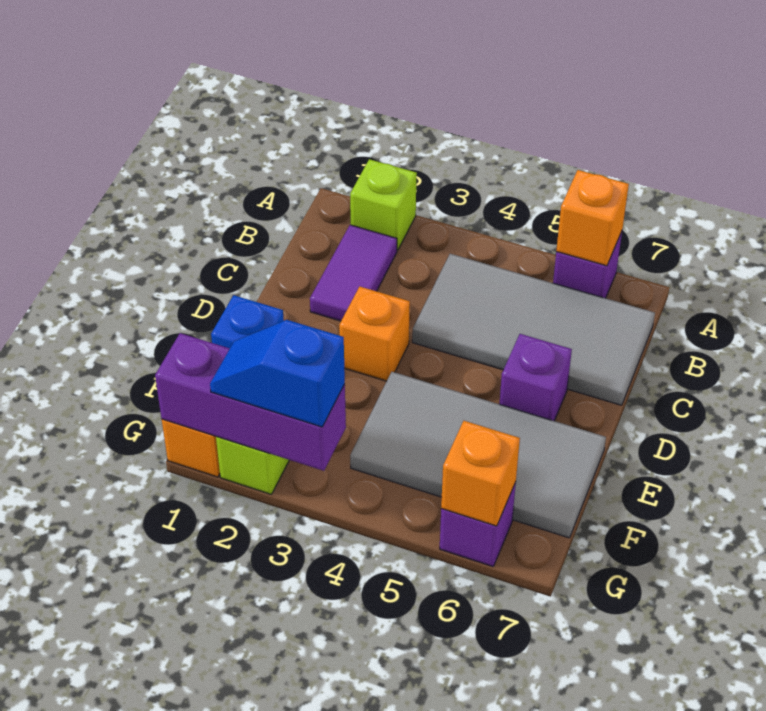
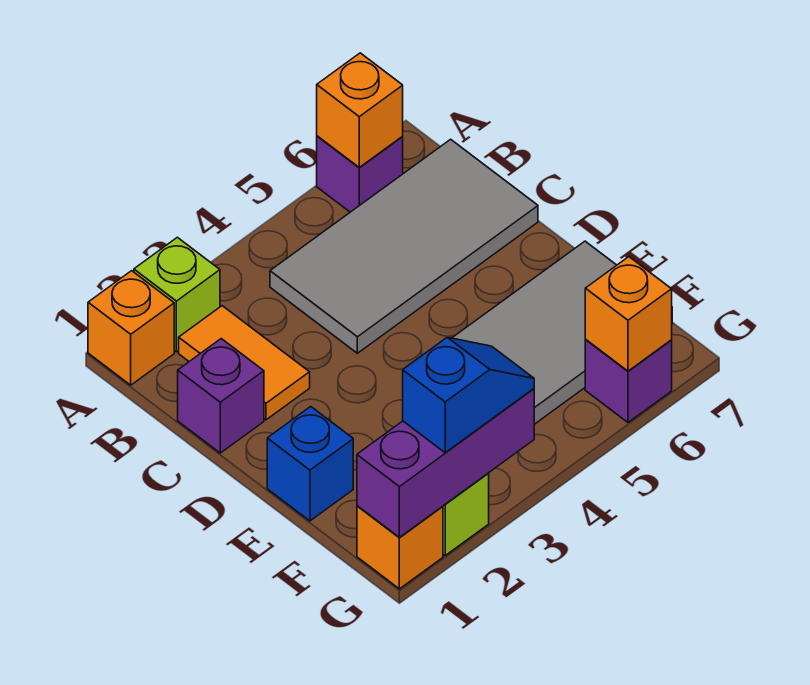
purple 1x2 tile [310,225,397,321] -> orange 1x2 tile [179,306,310,420]
orange 1x1 brick [339,286,410,381] -> orange 1x1 brick moved to [88,271,174,385]
purple 1x1 brick [499,334,572,421] -> purple 1x1 brick moved to [178,339,264,453]
blue 1x2 slope [210,320,345,427] -> blue 1x2 slope turned to [403,337,534,453]

